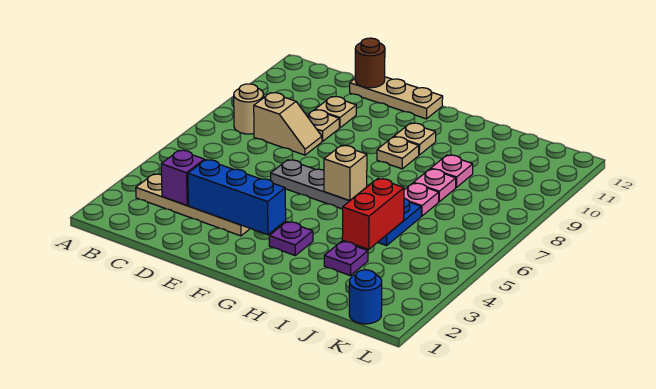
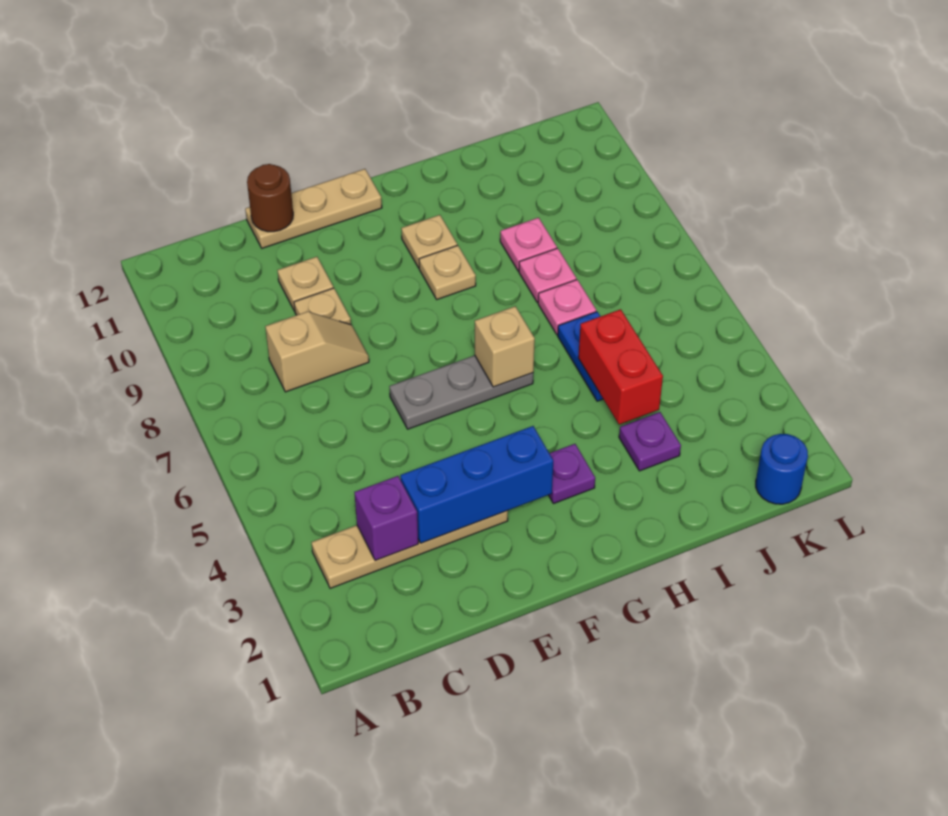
tan 1x1 round brick [234,84,264,134] -> none

